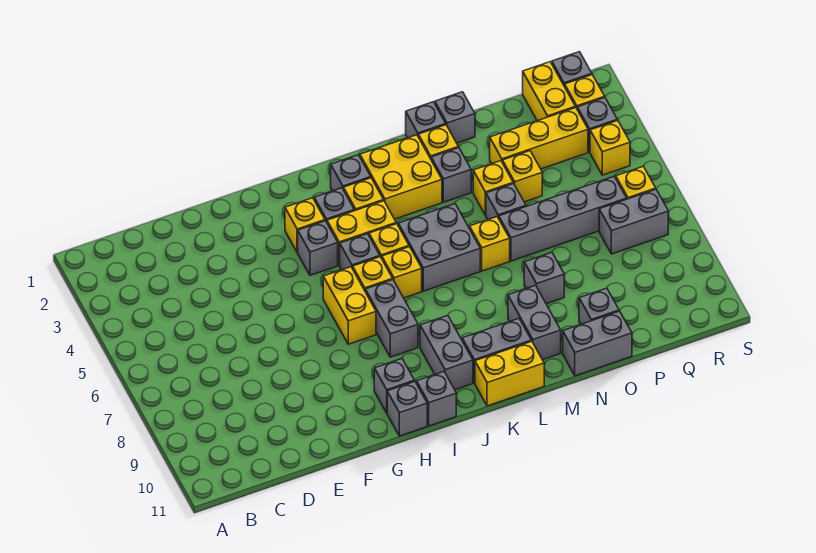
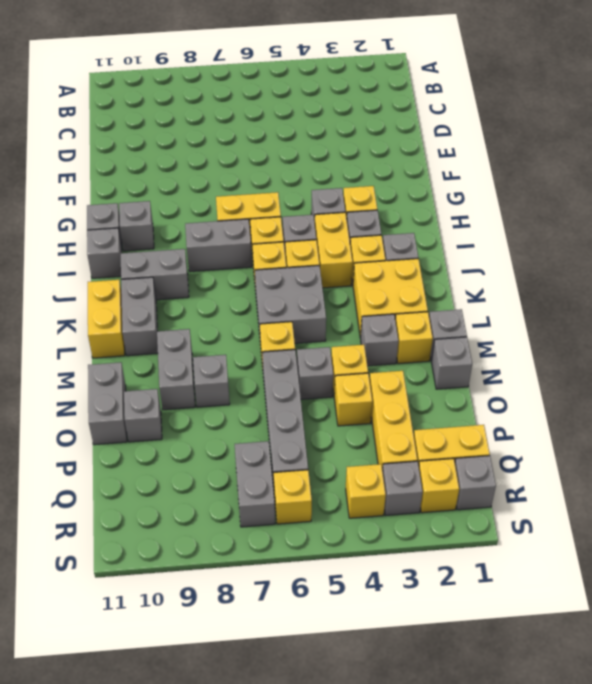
grey 1x2 brick [508,285,561,360] -> grey 1x2 brick turned to [157,329,195,410]

